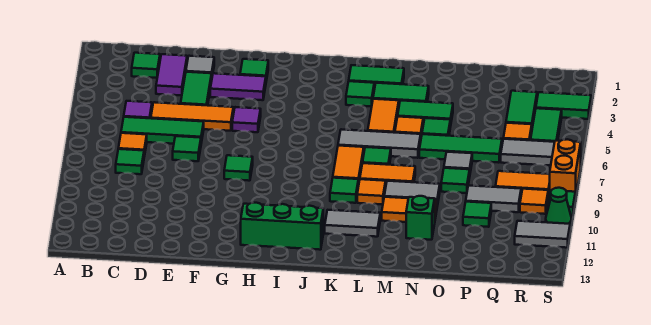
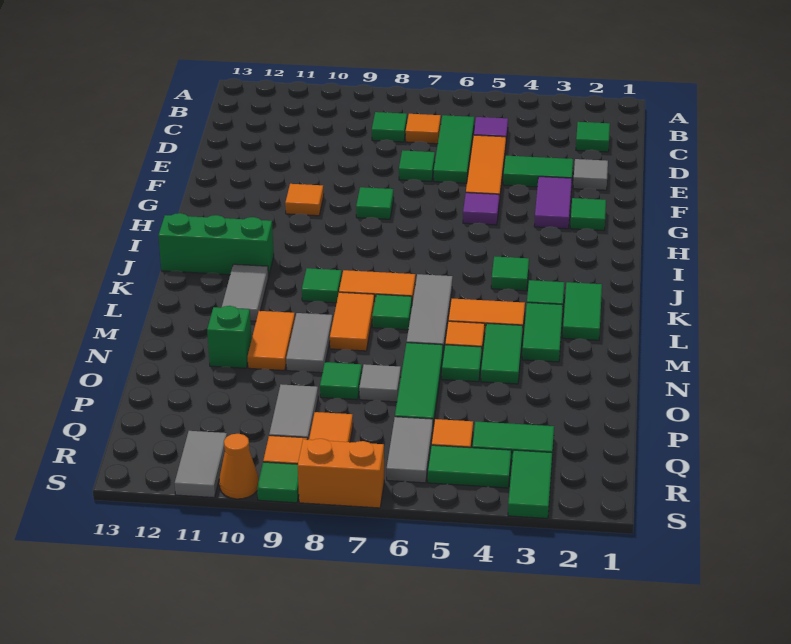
purple 1x2 tile [156,54,187,96] -> none
green 1x3 brick [241,203,323,250] -> green 1x3 brick turned to [158,213,274,276]
orange 1x1 tile [357,179,386,204] -> orange 1x1 tile moved to [285,184,324,216]
green 1x1 tile [463,202,491,227] -> green 1x1 tile moved to [491,256,529,291]
green 1x1 cone [546,188,572,226] -> orange 1x1 cone [219,434,259,499]

